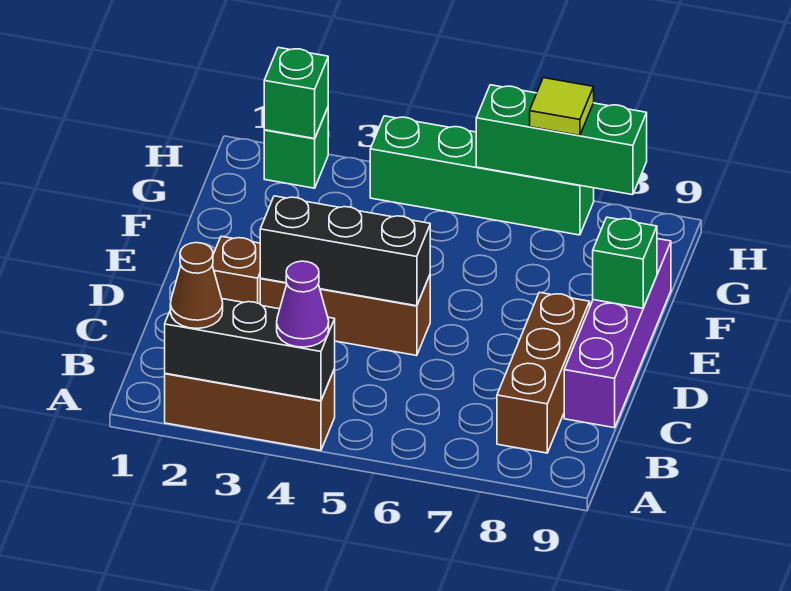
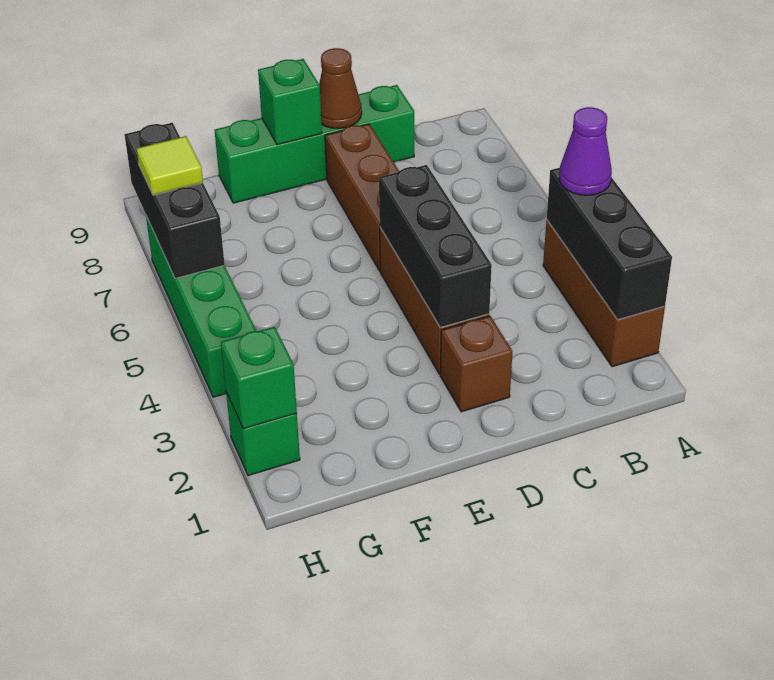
brown 1x1 cone [170,243,223,329] -> brown 1x1 cone moved to [319,48,362,129]
brown 1x3 brick [497,292,590,453] -> brown 1x3 brick turned to [325,124,399,271]
purple 1x4 brick [564,239,671,428] -> green 1x4 brick [215,85,414,203]
green 1x3 brick [476,85,647,195] -> black 1x3 brick [124,123,225,278]

